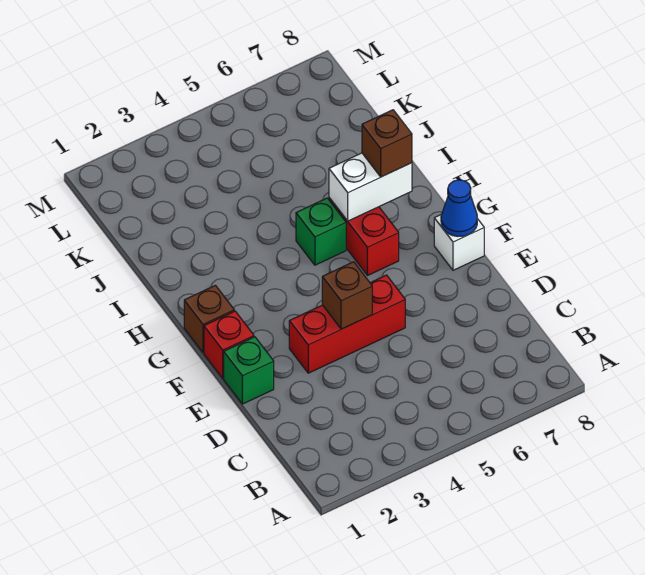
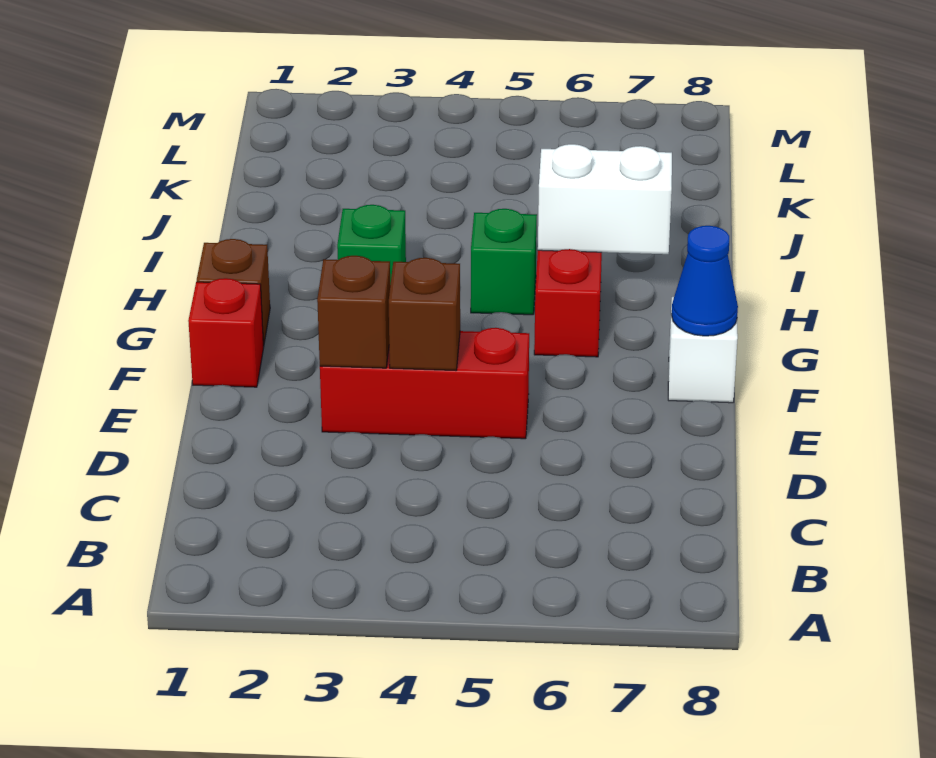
green 1x1 brick [224,337,274,404] -> green 1x1 brick moved to [337,205,406,285]
brown 1x1 brick [362,110,412,177] -> brown 1x1 brick moved to [317,256,390,368]

